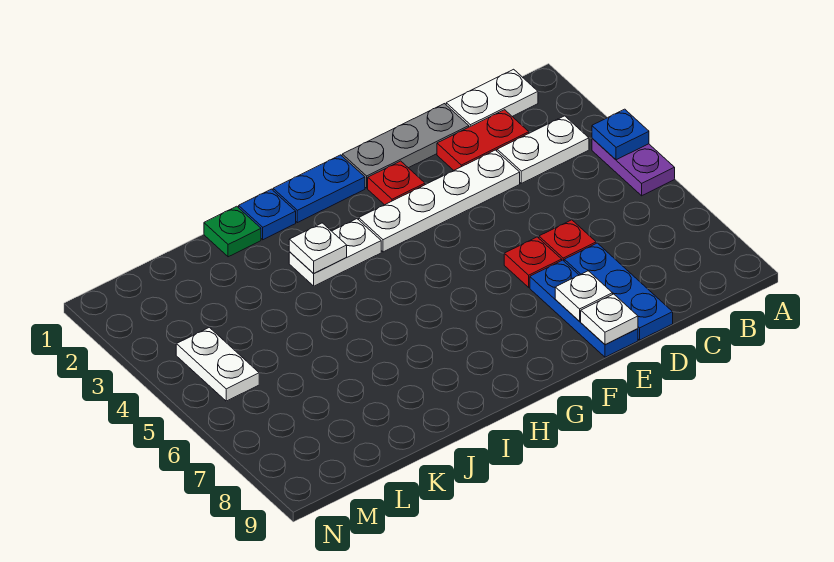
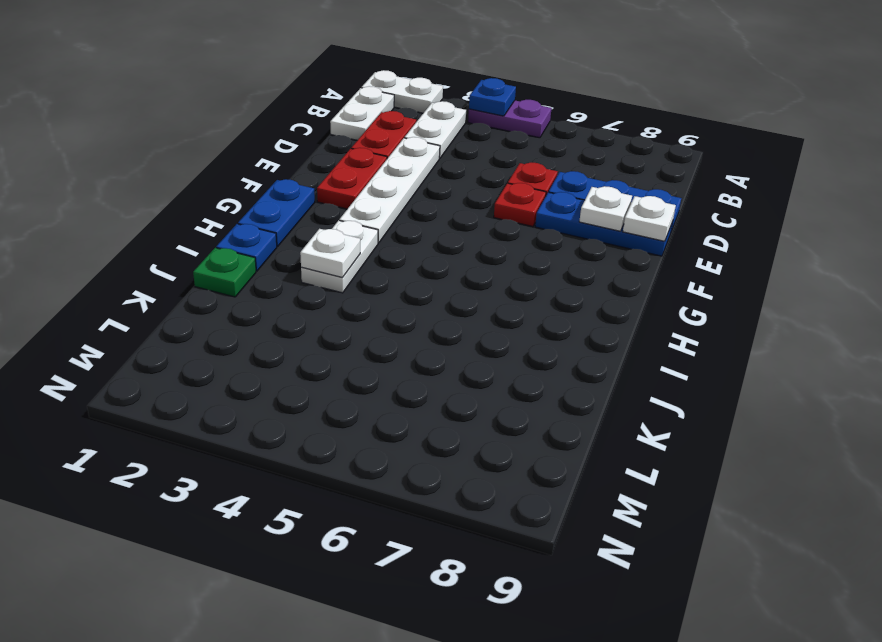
grey 1x3 plate [342,104,469,188] -> none
red 1x1 plate [368,161,425,205] -> red 1x2 plate [317,148,387,209]
white 1x2 plate [176,327,259,401] -> white 1x2 plate moved to [361,70,443,113]

